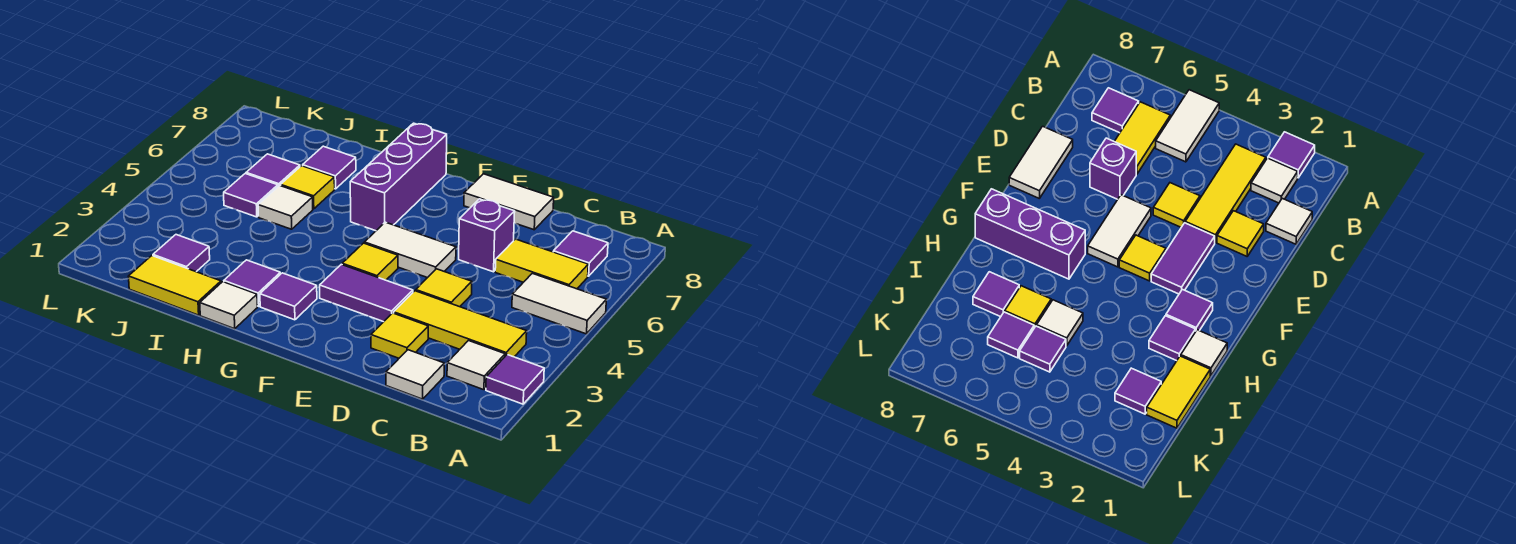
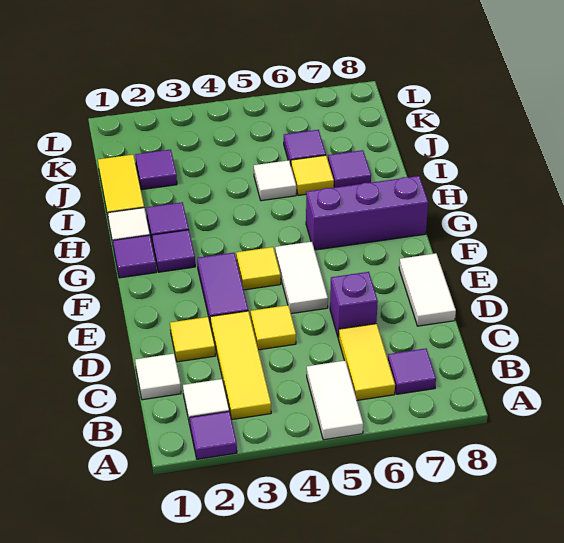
purple 1x1 tile [224,174,278,217] -> purple 1x1 tile moved to [113,235,156,278]

